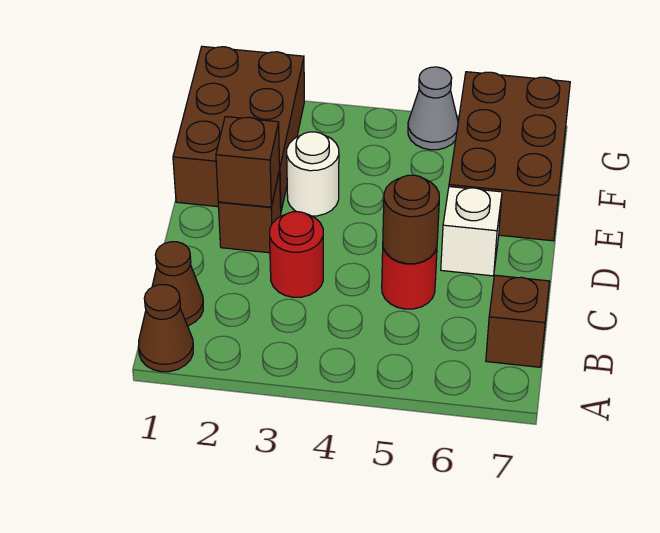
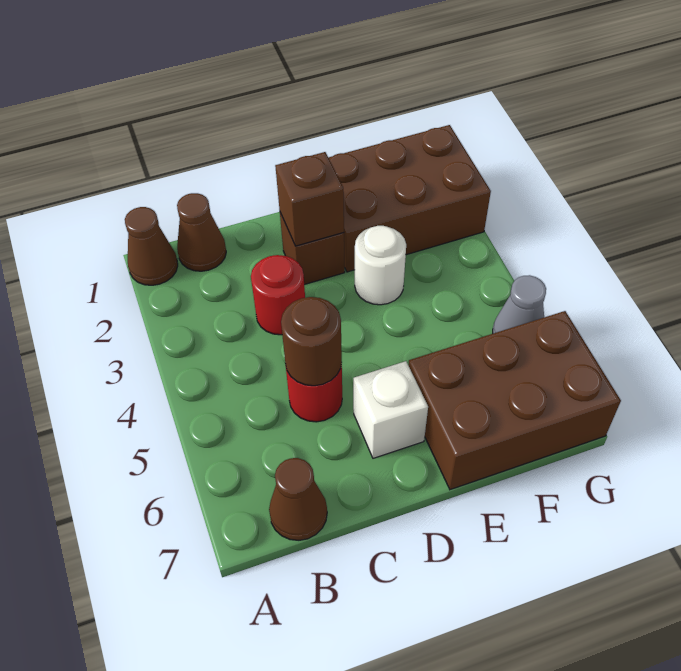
brown 1x1 brick [486,275,550,367] -> brown 1x1 cone [269,458,327,540]

